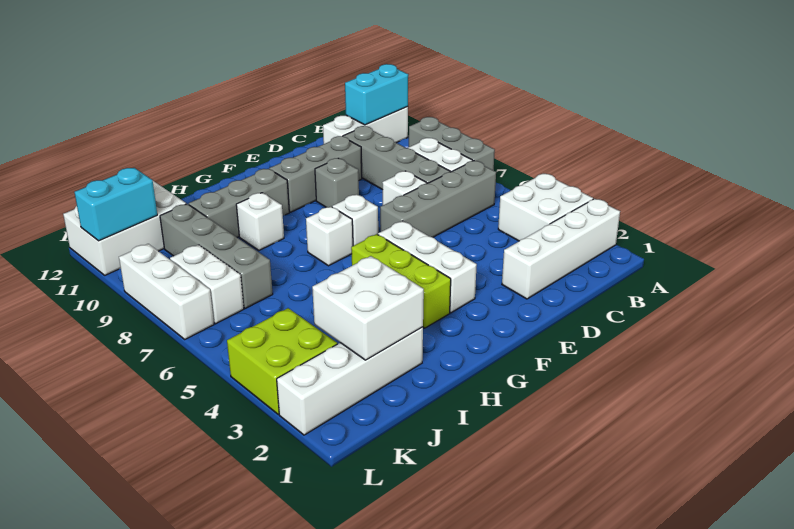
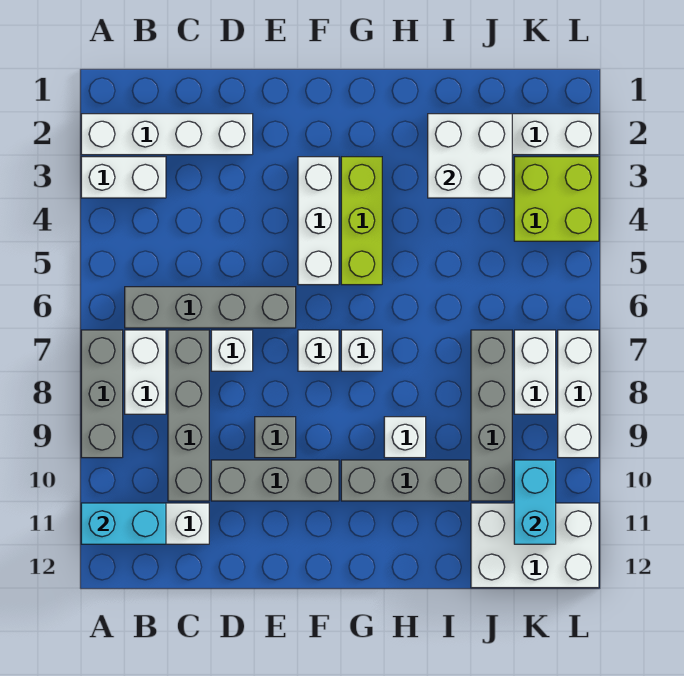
white 2x2 brick [498,174,593,241] -> white 1x2 brick [81,157,166,198]
cyan 1x2 brick [74,168,157,241] -> cyan 1x2 brick turned to [514,460,556,544]

